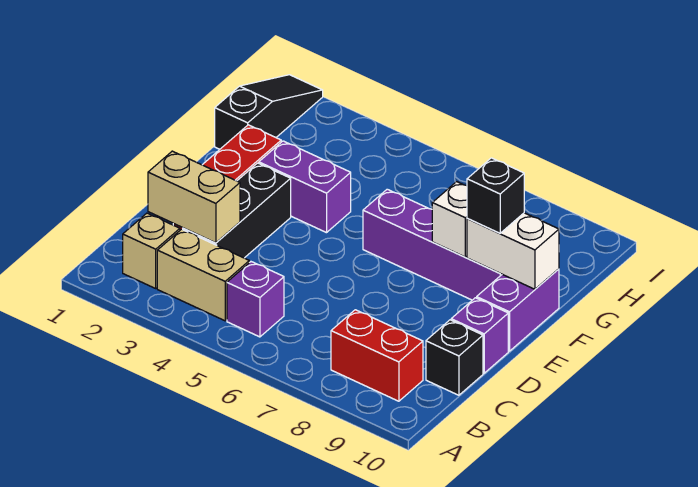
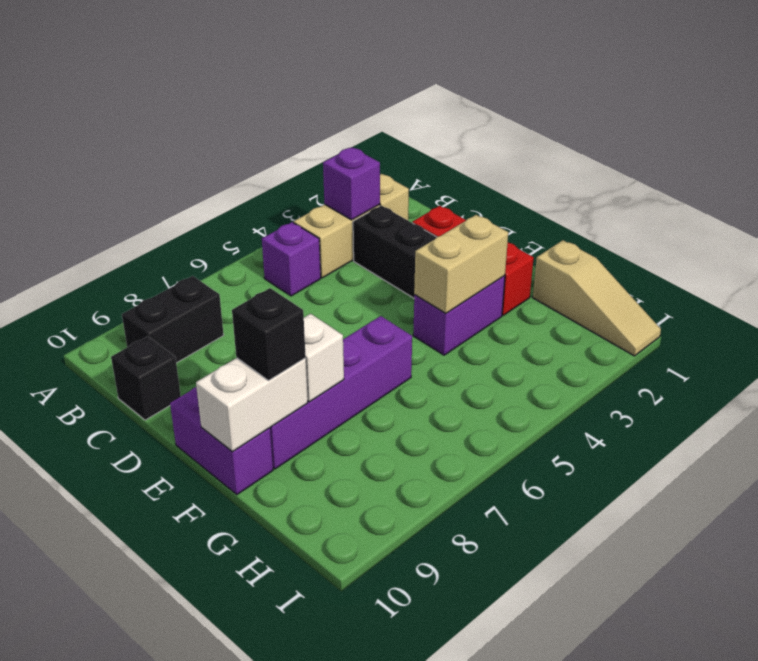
red 1x2 brick [331,310,423,401] -> black 1x2 brick [122,276,224,363]
tan 1x2 brick [148,151,240,243] -> tan 1x2 brick moved to [414,215,508,314]
purple 1x1 brick [451,298,508,373] -> purple 1x1 brick moved to [323,147,380,220]
black 1x3 slope [215,75,323,149] -> tan 1x3 slope [533,240,661,356]

